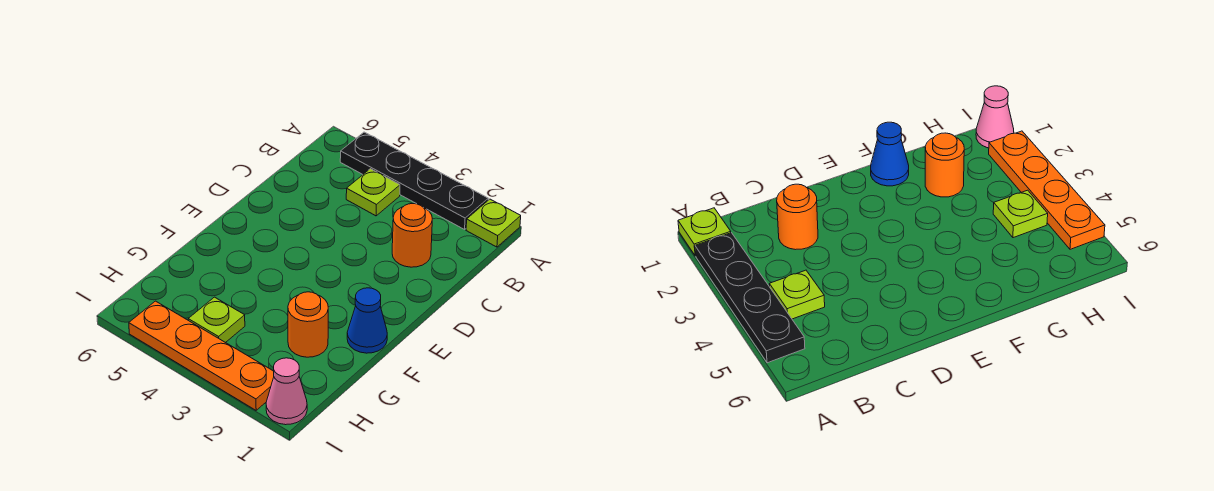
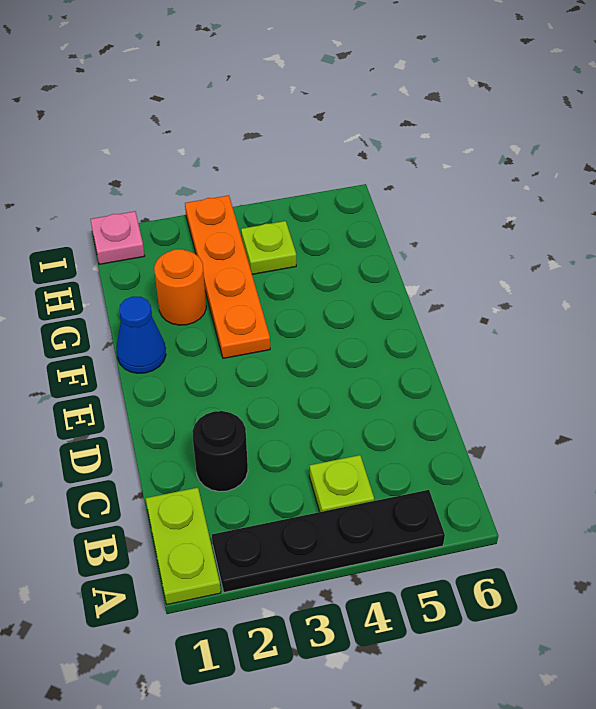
lime 1x1 plate [466,199,521,247] -> lime 1x2 plate [146,488,221,604]
orange 1x1 round brick [392,204,432,267] -> black 1x1 round brick [192,411,248,492]
pink 1x1 cone [266,358,307,425] -> pink 1x1 plate [90,211,145,264]
orange 1x4 plate [129,301,274,410] -> orange 1x4 plate turned to [185,195,270,358]

